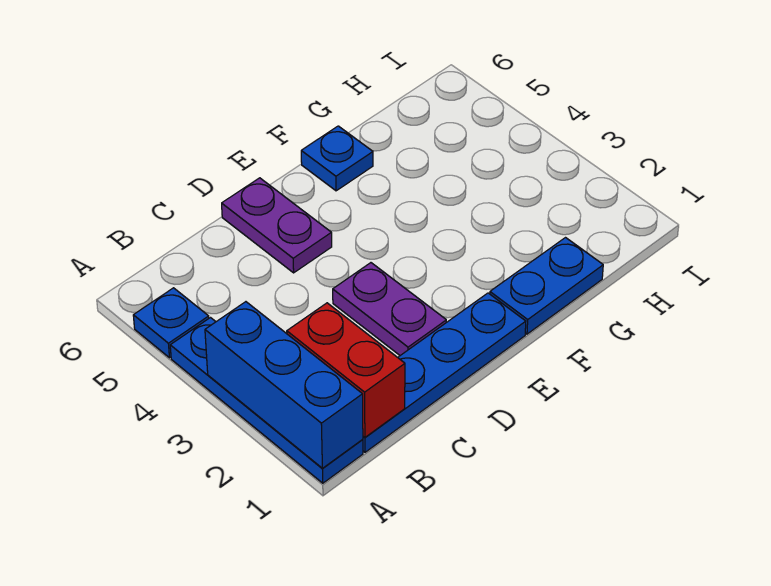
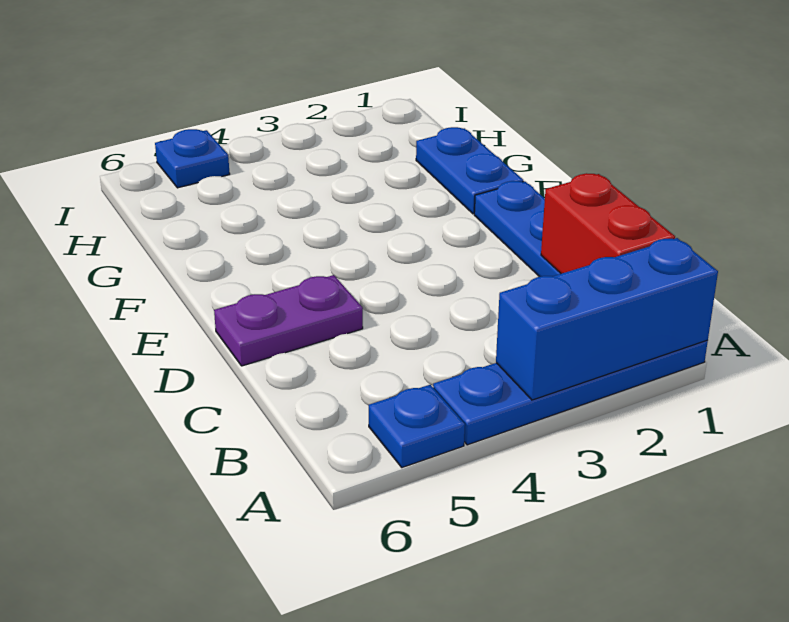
red 1x2 brick [287,303,405,437] -> red 1x2 brick turned to [541,173,675,274]
purple 1x2 plate [333,263,446,355] -> none
blue 1x1 plate [301,126,373,191] -> blue 1x1 plate moved to [155,129,230,188]

